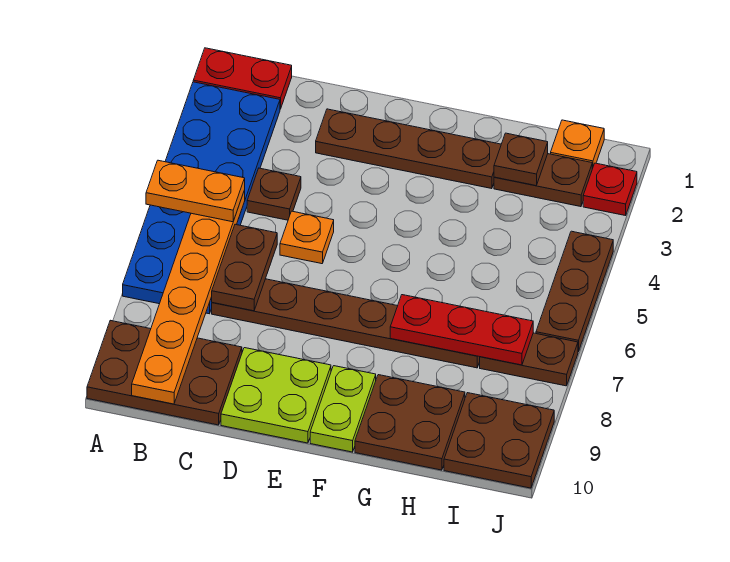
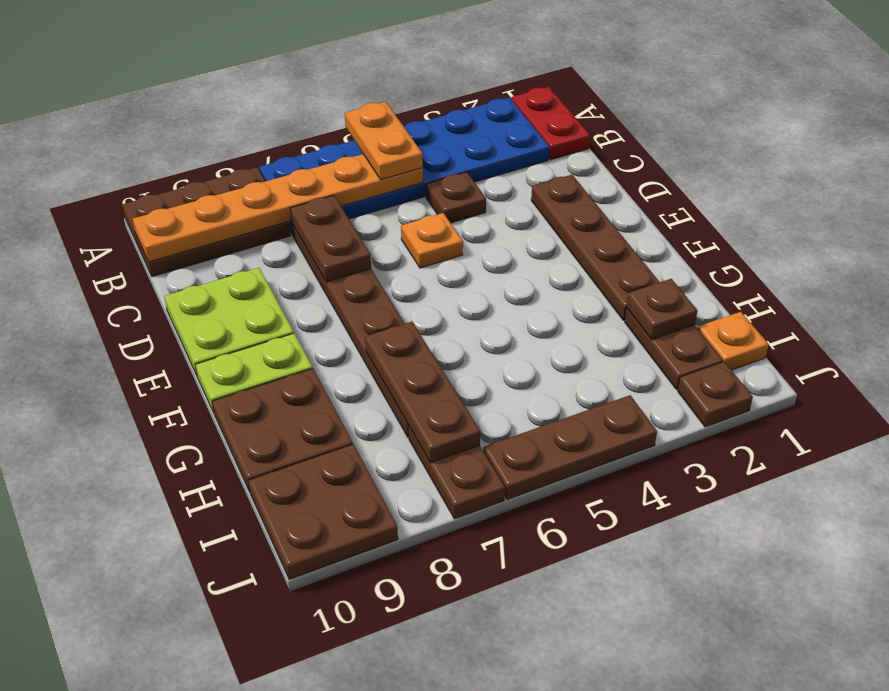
brown 2x3 plate [87,320,242,425] -> brown 2x3 plate turned to [123,167,290,277]
brown 1x2 plate [212,224,277,311] -> brown 1x2 plate turned to [290,195,371,282]
red 1x3 plate [390,295,533,365] -> brown 1x3 plate [365,321,480,463]
red 1x1 plate [583,163,637,216] -> brown 1x1 plate [678,362,753,427]

